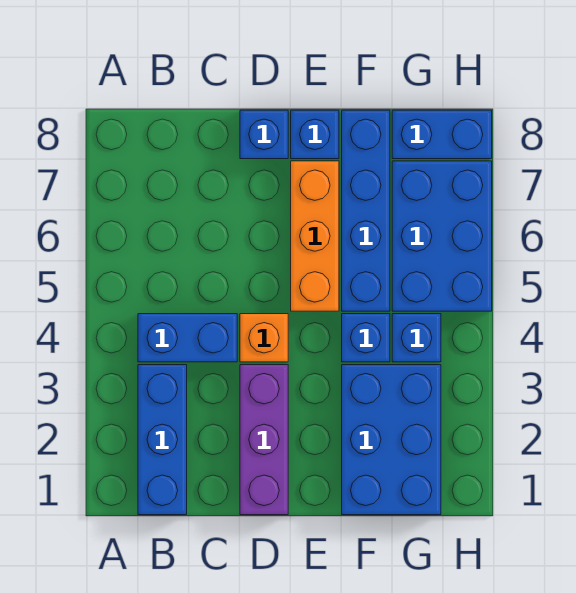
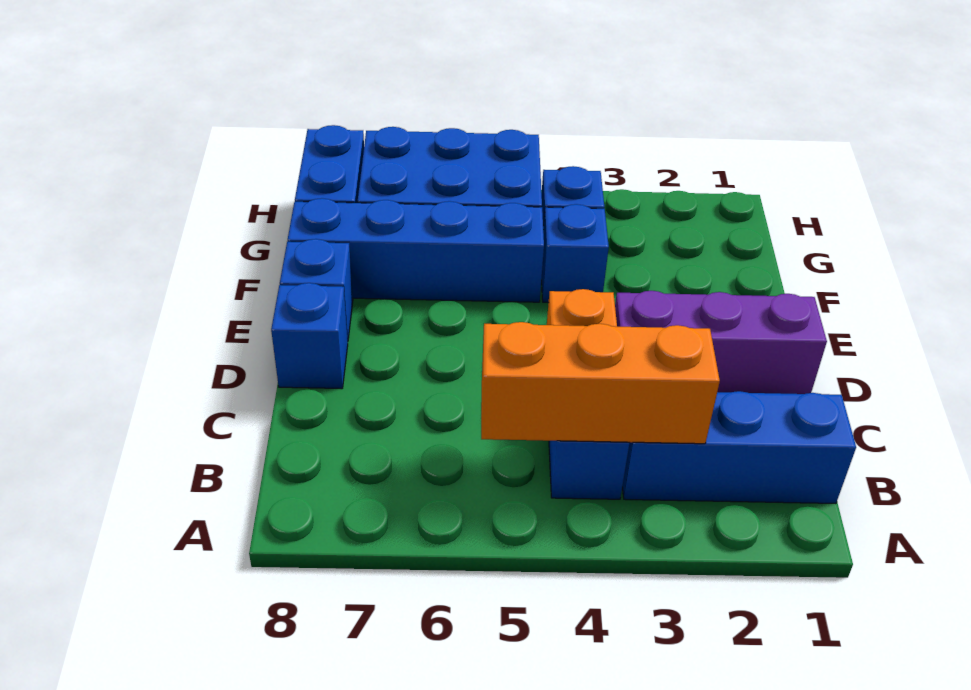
orange 1x3 brick [291,161,339,311] -> orange 1x3 brick moved to [481,322,720,444]
blue 2x3 brick [342,365,441,515] -> none

